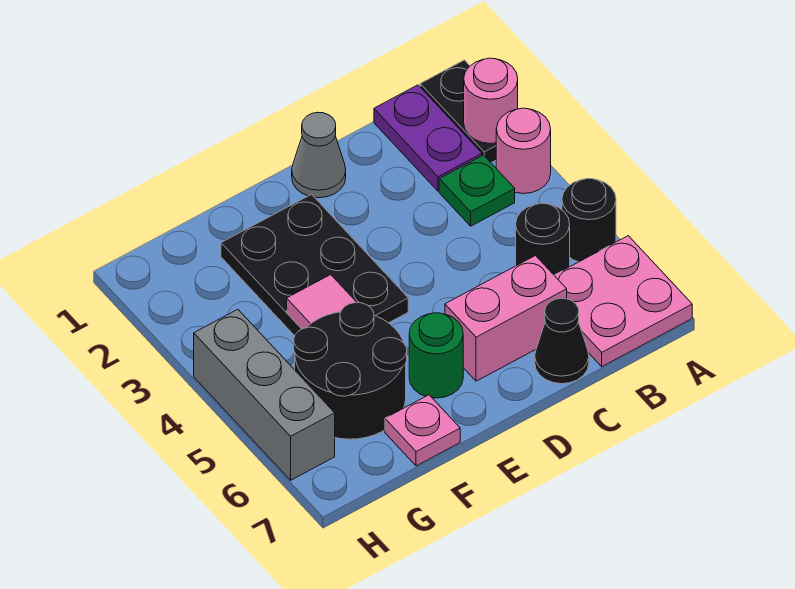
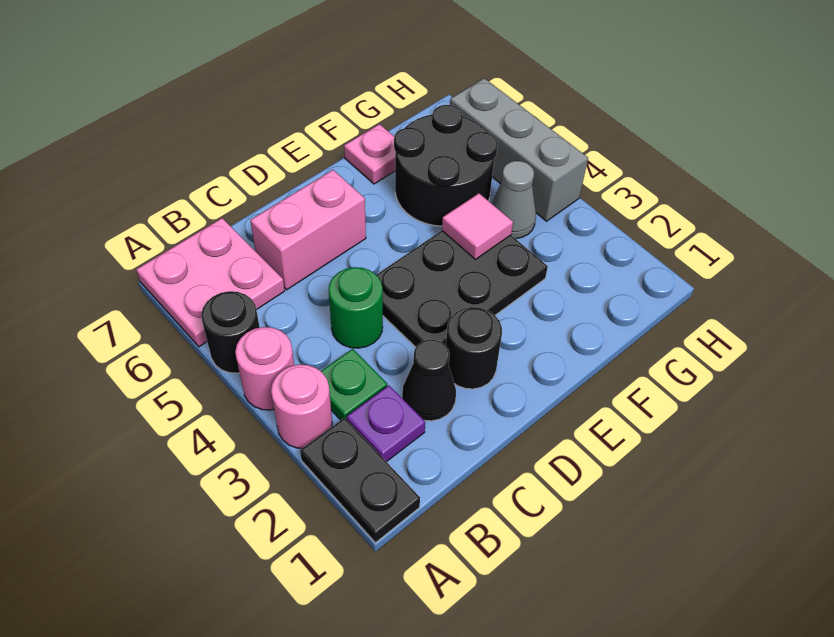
pink 1x1 round brick [464,58,518,144] -> pink 1x1 round brick moved to [235,327,294,410]
purple 1x2 plate [374,85,482,191] -> purple 1x1 plate [347,385,425,462]
black 1x1 round brick [516,203,570,275] -> black 1x1 round brick moved to [446,307,502,389]
black 1x1 cone [535,298,589,384] -> black 1x1 cone moved to [402,340,456,421]
grey 1x1 cone [292,112,346,198] -> grey 1x1 cone moved to [492,161,536,239]
black 2x3 plate [221,194,408,336] -> black 2x3 plate turned to [376,231,548,347]
green 1x1 round brick [409,313,463,398] -> green 1x1 round brick moved to [329,267,383,348]

